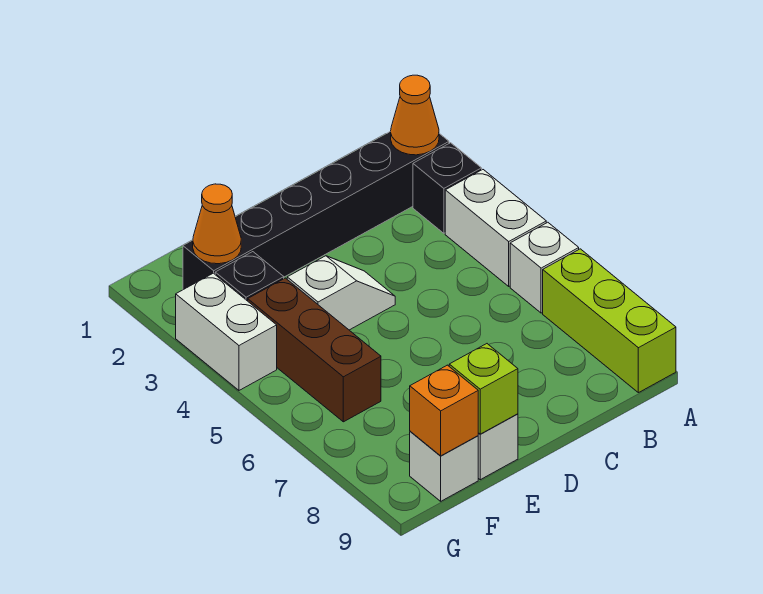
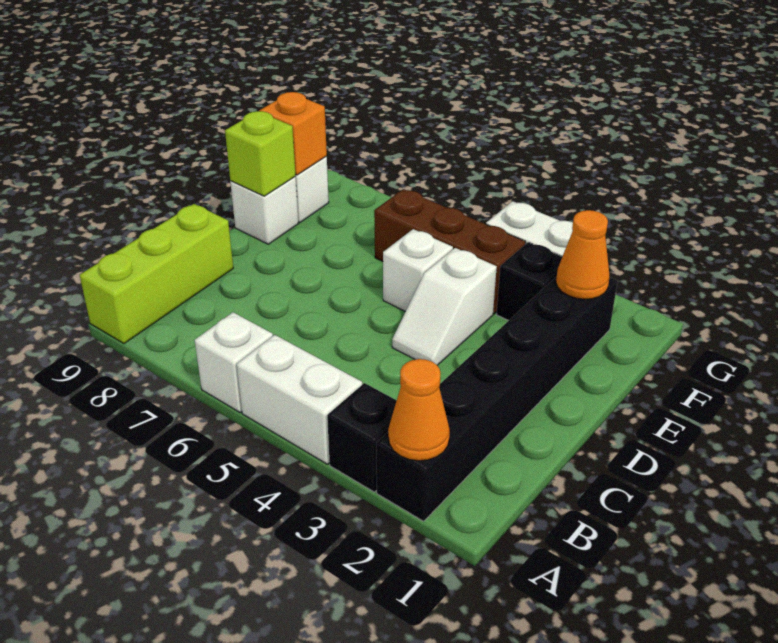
lime 1x3 brick [543,249,676,393] -> lime 1x3 brick turned to [80,204,233,343]
none -> white 1x1 brick [383,229,453,311]

